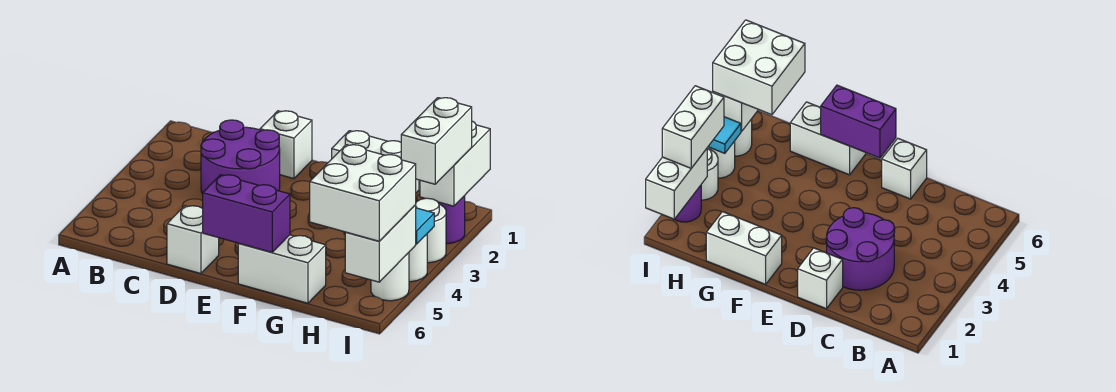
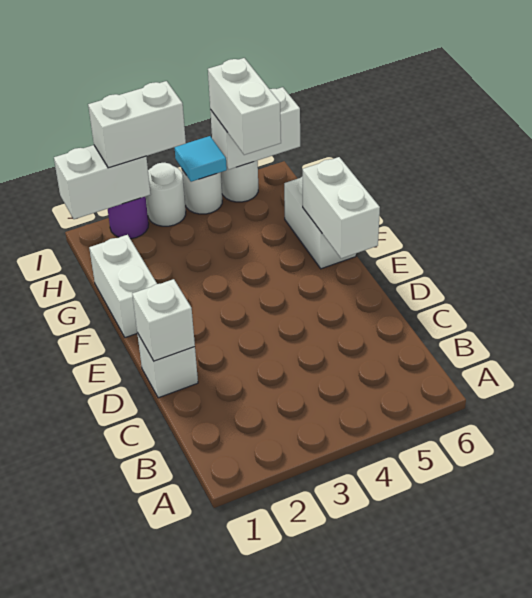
purple 2x2 round brick [201,120,280,194] -> none
white 1x1 brick [167,206,219,273] -> white 1x1 brick moved to [132,279,195,361]
purple 1x2 brick [203,175,290,252] -> white 1x2 brick [303,157,380,258]
white 2x2 brick [310,145,416,241] -> white 1x2 brick [208,58,281,155]

